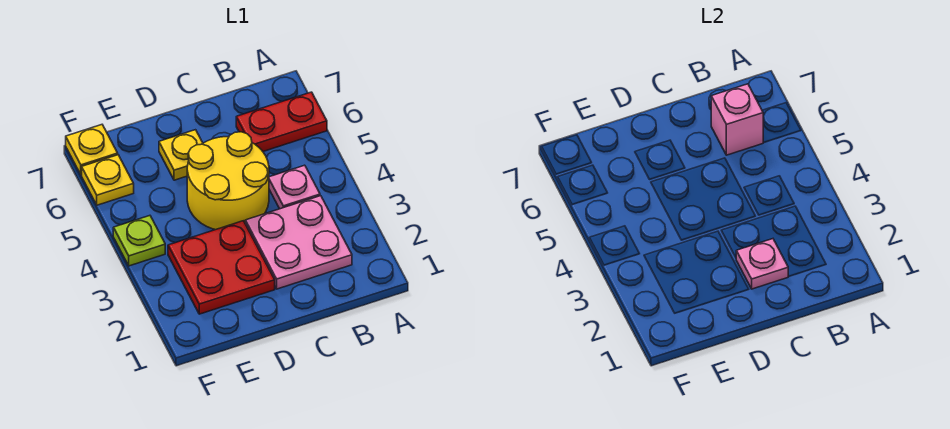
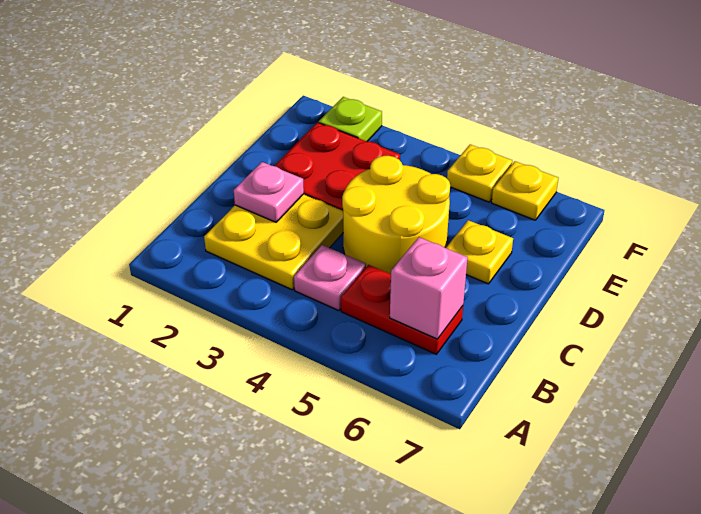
red 1x2 plate [236,92,327,151] -> red 1x2 plate turned to [341,265,463,354]
pink 2x2 plate [245,196,352,289] -> yellow 2x2 plate [204,194,343,290]
lime 1x1 plate [113,216,165,266] -> lime 1x1 plate moved to [318,97,382,141]
yellow 1x1 plate [66,125,118,175] -> yellow 1x1 plate moved to [447,145,512,202]

